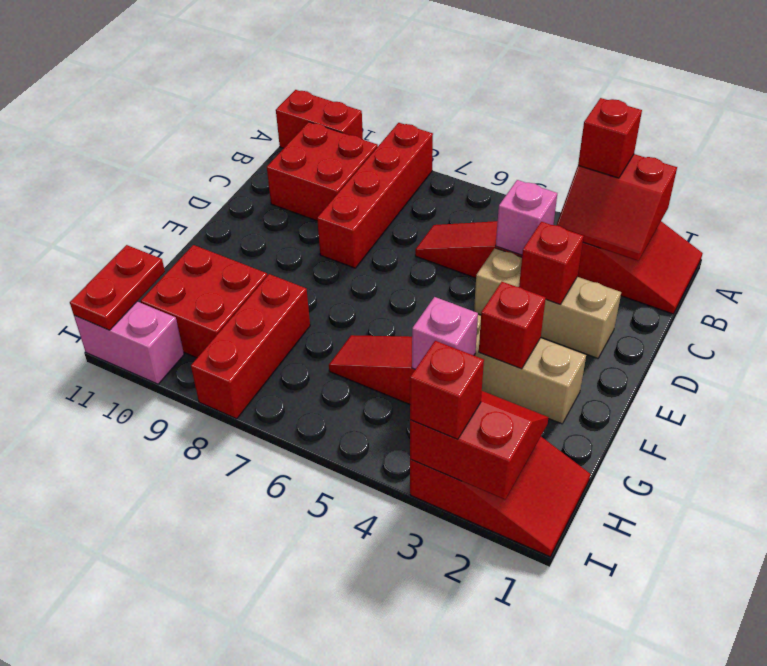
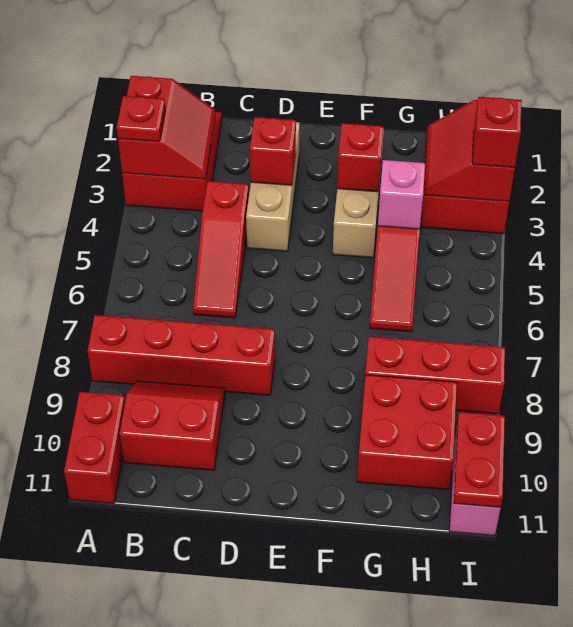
red 1x1 brick [578,98,642,178] -> red 1x1 plate [117,96,165,142]
red 2x2 brick [267,122,378,221] -> red 2x2 slope [120,381,225,470]
pink 1x1 brick [496,180,557,255] -> none
red 1x2 plate [70,245,165,330] -> red 1x2 plate turned to [454,412,505,507]

